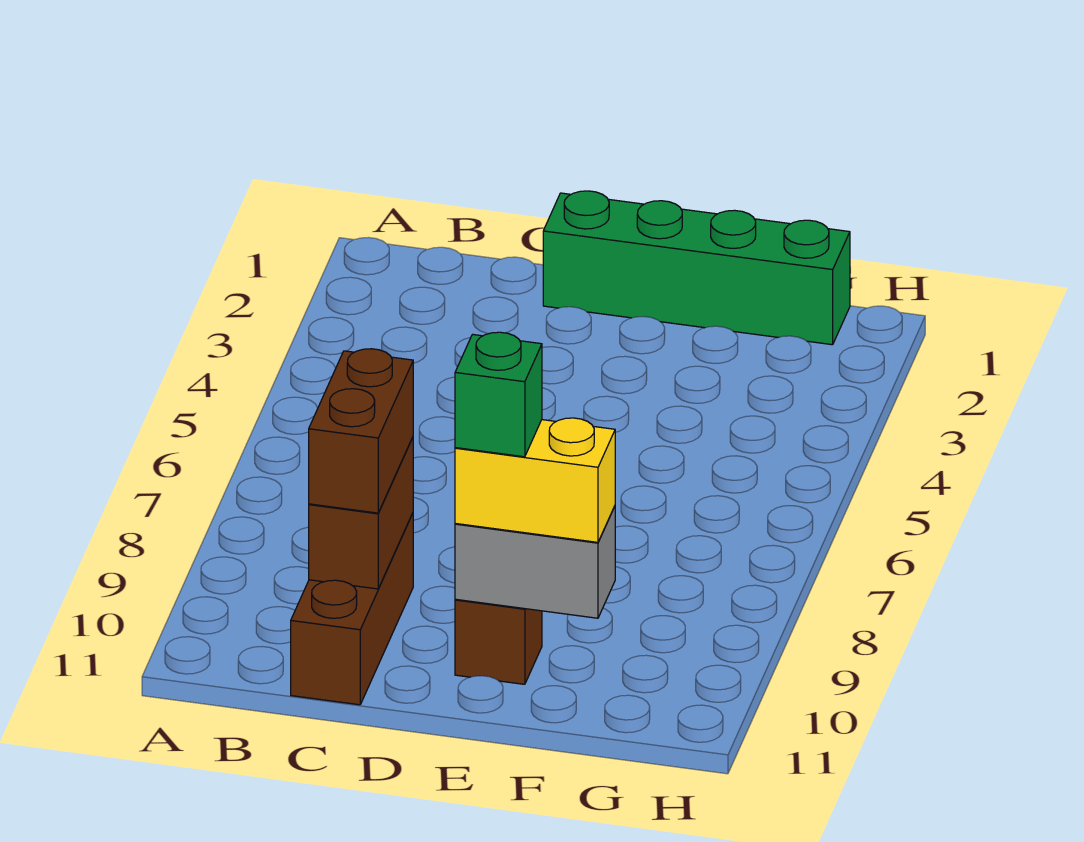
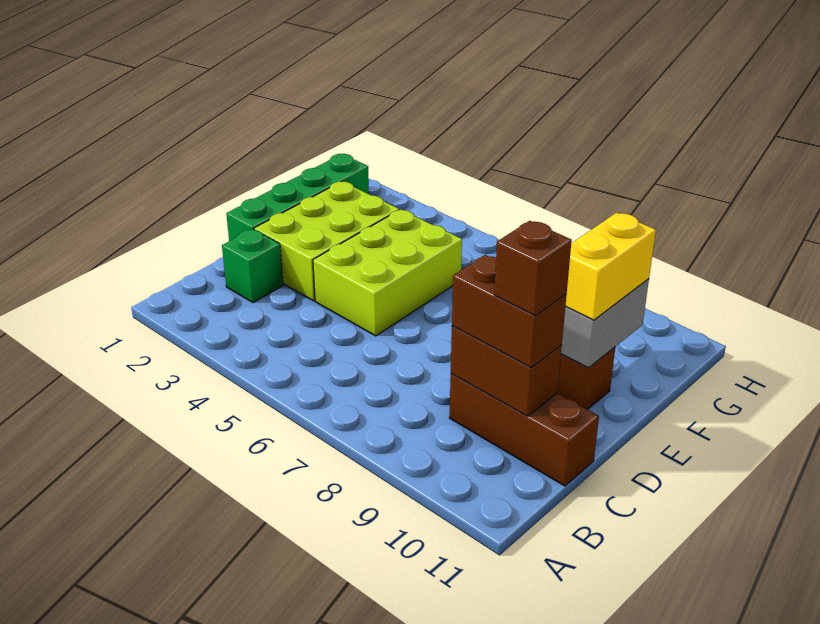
none -> brown 1x1 brick [494,221,572,316]
none -> lime 2x3 brick [254,181,399,301]
none -> lime 2x3 brick [313,210,462,336]
green 1x1 brick [455,332,542,457] -> green 1x1 brick moved to [222,229,283,303]

